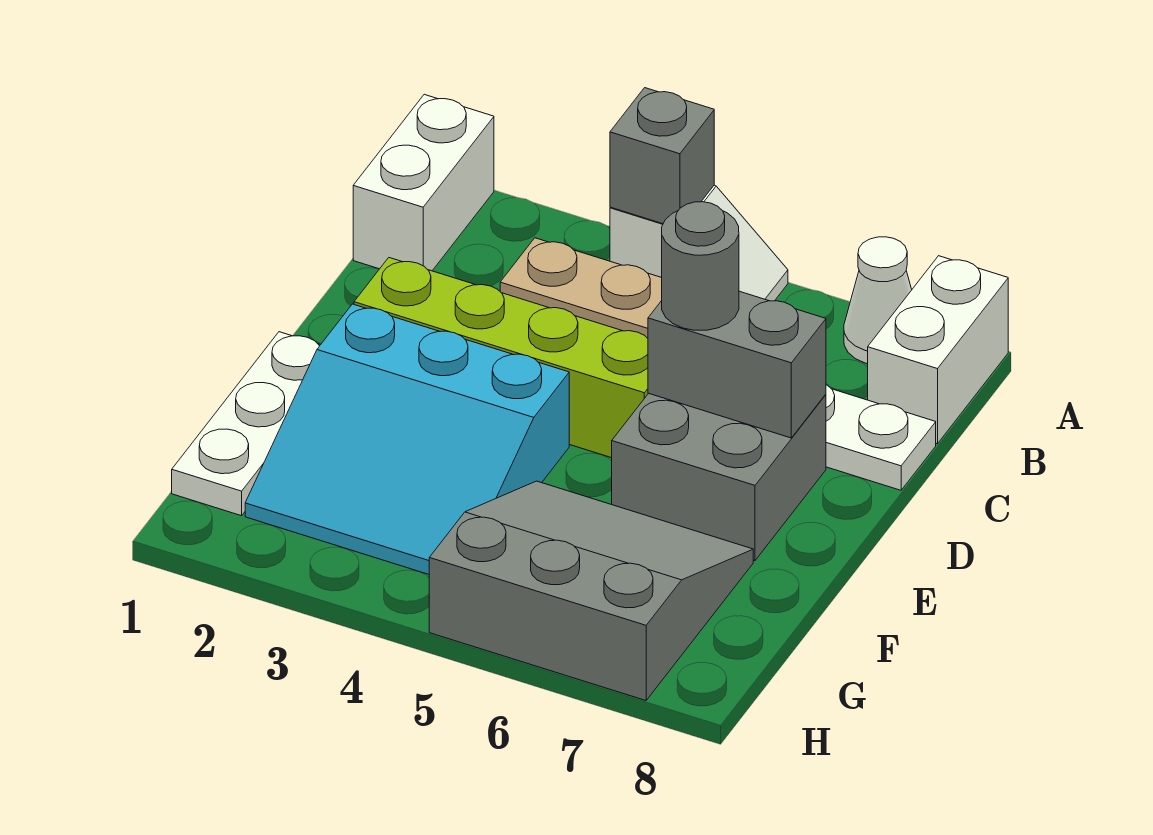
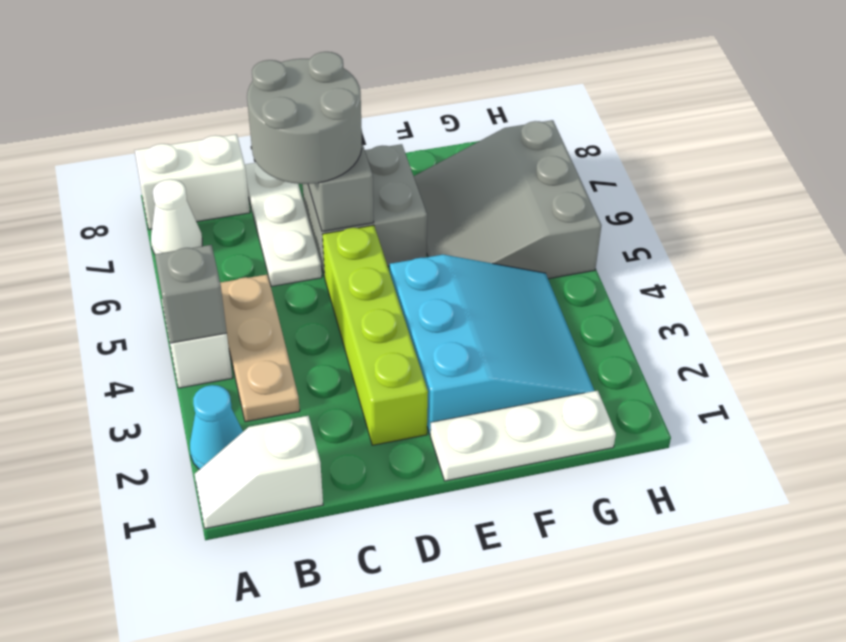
white 1x2 brick [353,94,494,271] -> white 1x2 slope [195,416,323,529]
none -> cyan 1x1 cone [190,385,243,469]
grey 1x1 round brick [662,202,739,330] -> grey 2x2 round brick [247,52,362,184]

